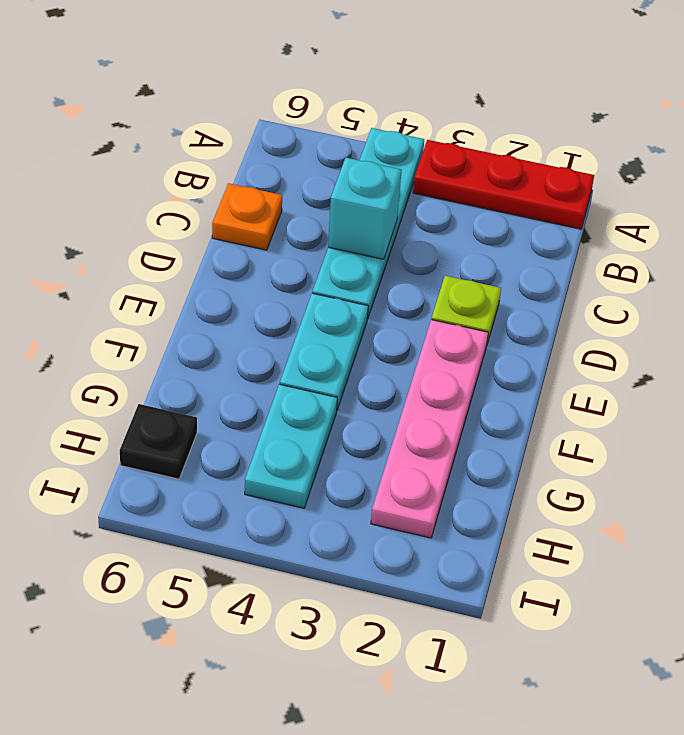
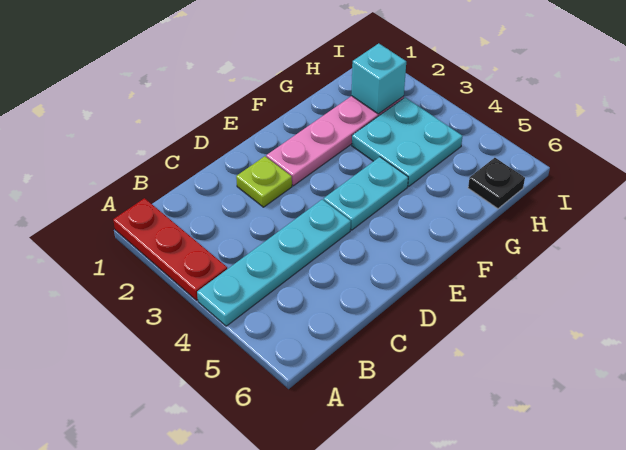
cyan 1x1 brick [328,158,402,259] -> cyan 1x1 brick moved to [351,43,406,114]
orange 1x1 plate [212,183,282,250] -> none
cyan 1x2 plate [245,384,337,508] -> cyan 2x2 plate [352,98,463,186]

